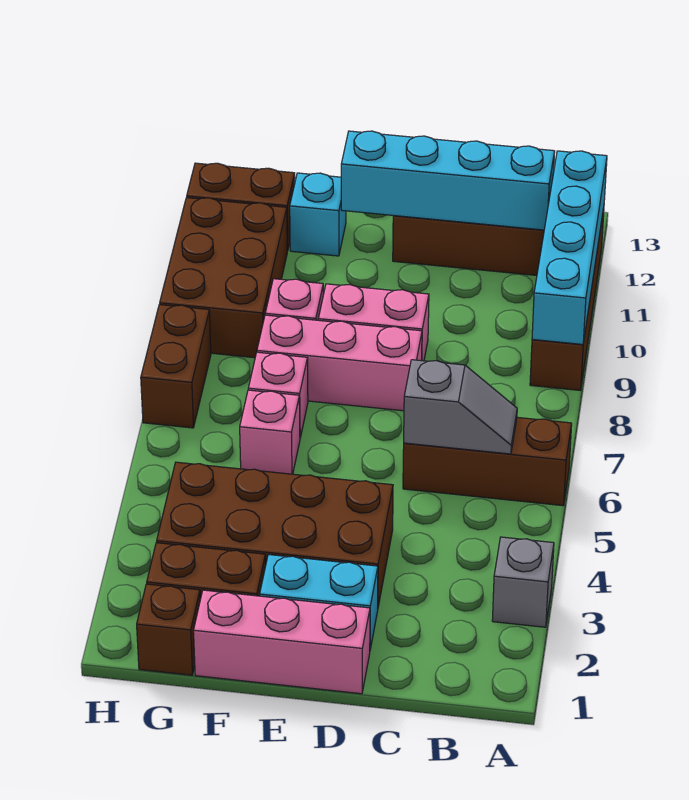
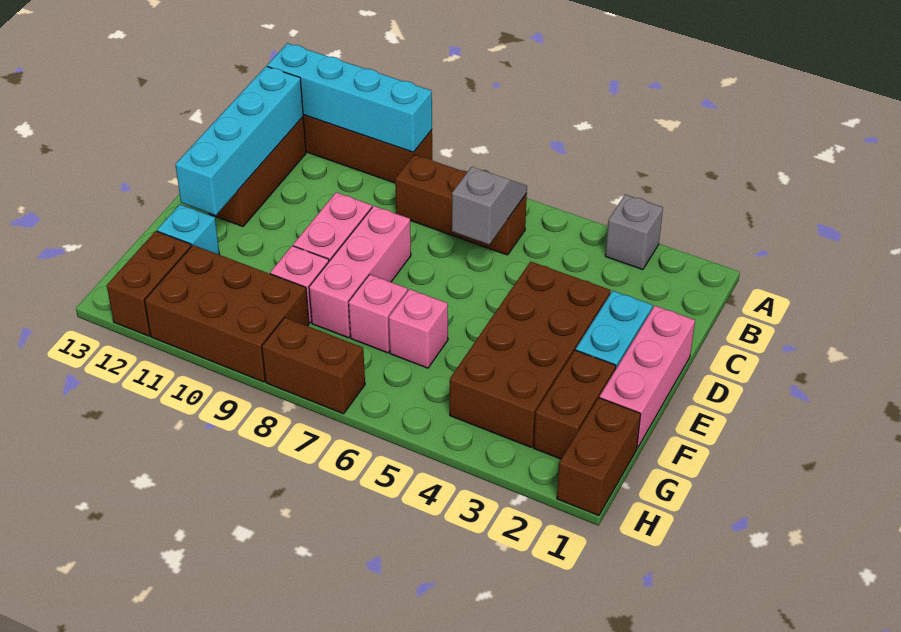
brown 1x3 brick [403,417,572,506] -> brown 1x3 brick turned to [395,155,527,255]
brown 1x1 brick [137,584,200,675] -> brown 1x2 brick [557,398,641,516]

